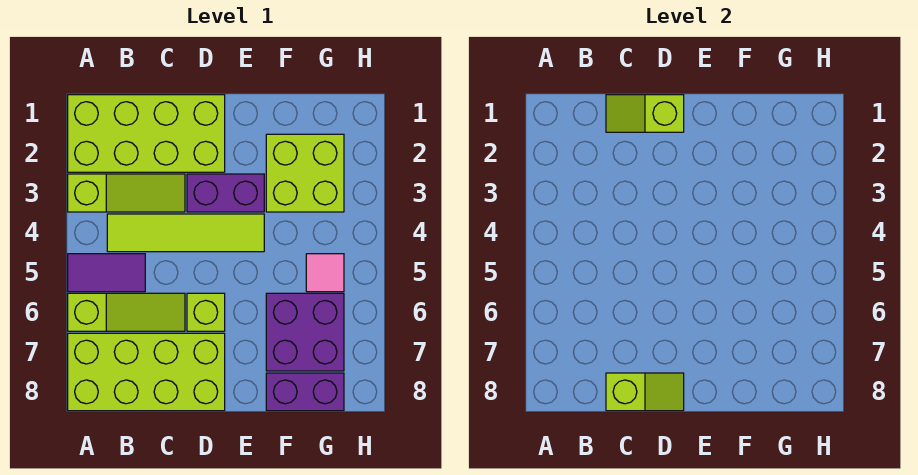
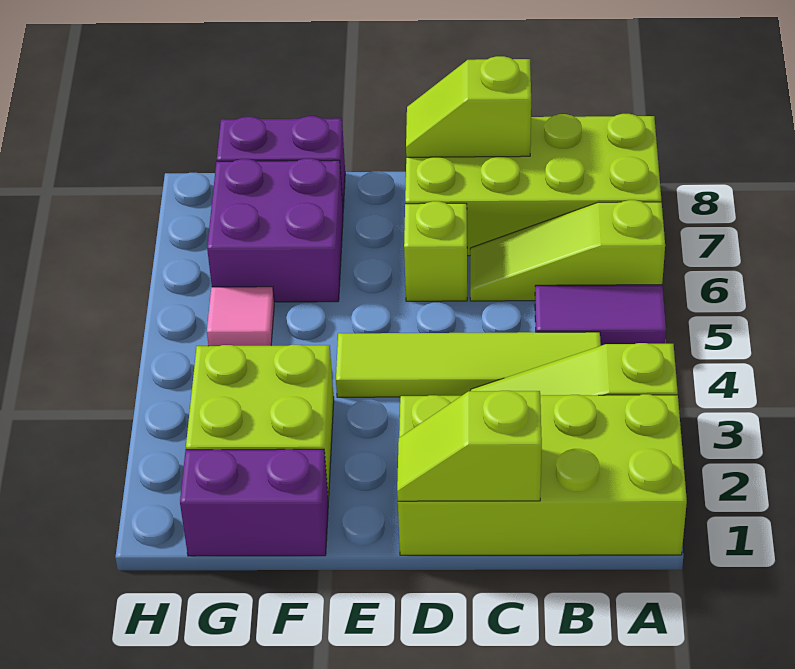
lime 1x2 slope [606,95,684,132] -> lime 1x2 slope turned to [397,391,542,501]
purple 1x2 brick [187,174,264,212] -> purple 1x2 brick moved to [180,449,328,556]

